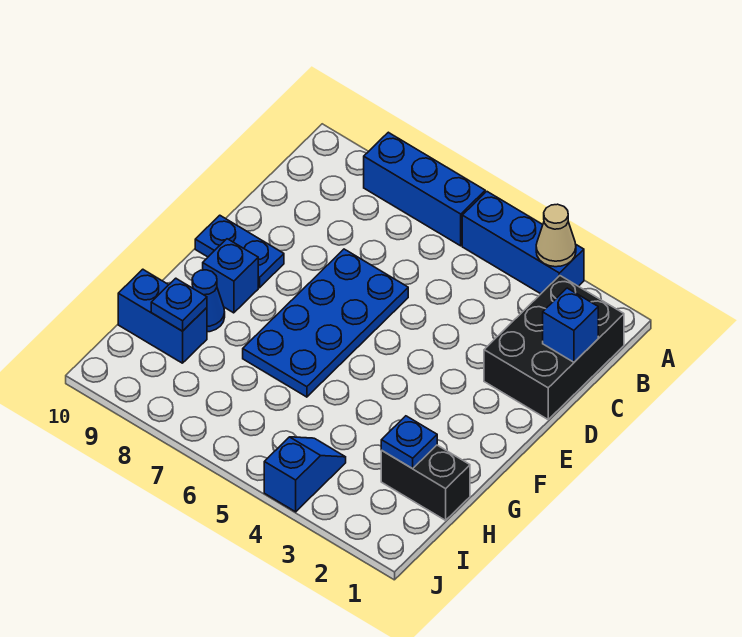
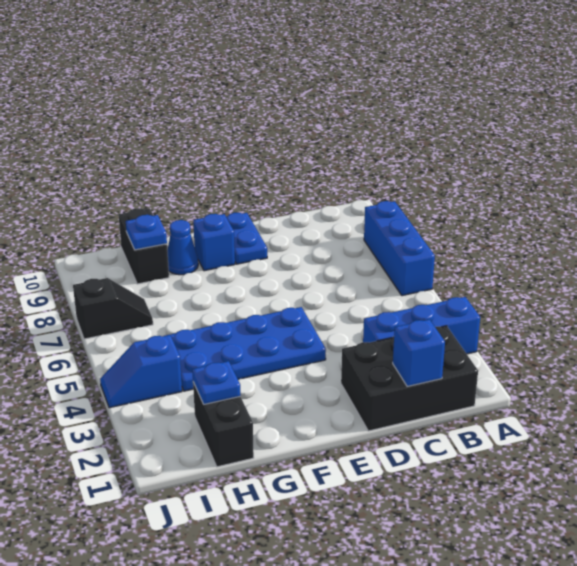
blue 1x3 brick [462,192,584,294] -> blue 1x3 brick turned to [363,297,480,354]
tan 1x1 cone [536,204,576,267] -> none
blue 2x4 plate [243,249,408,397] -> blue 2x4 plate moved to [165,307,326,391]
blue 1x2 brick [118,269,207,363] -> black 1x2 brick [119,208,169,284]
blue 1x2 slope [264,437,346,512] -> blue 1x2 slope turned to [100,335,182,408]
none -> black 1x2 slope [73,278,153,339]

